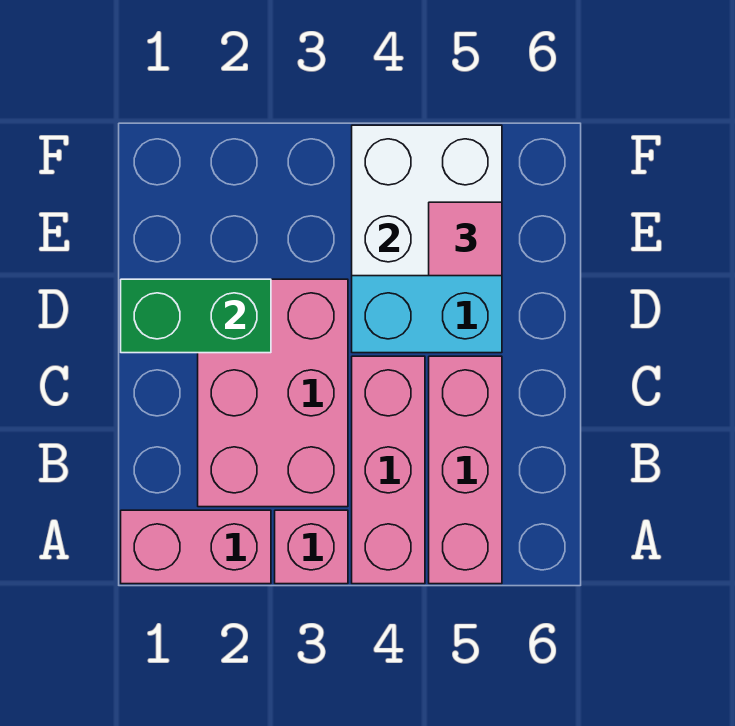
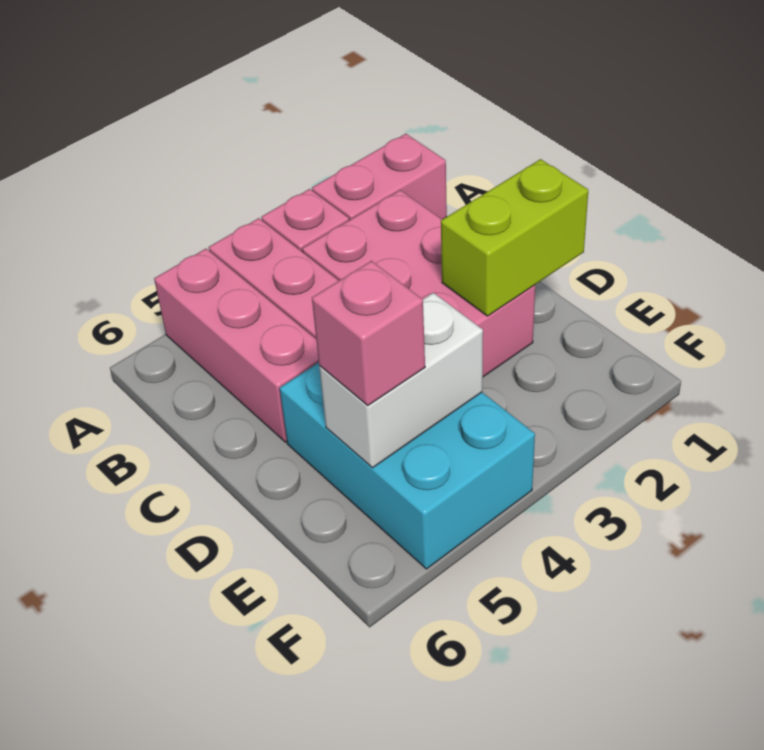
green 1x2 brick [121,279,271,353] -> lime 1x2 brick [441,159,588,316]
white 2x2 brick [352,125,502,276] -> white 1x2 brick [319,293,483,468]
pink 1x1 tile [429,202,502,276] -> pink 1x1 brick [312,261,425,406]

